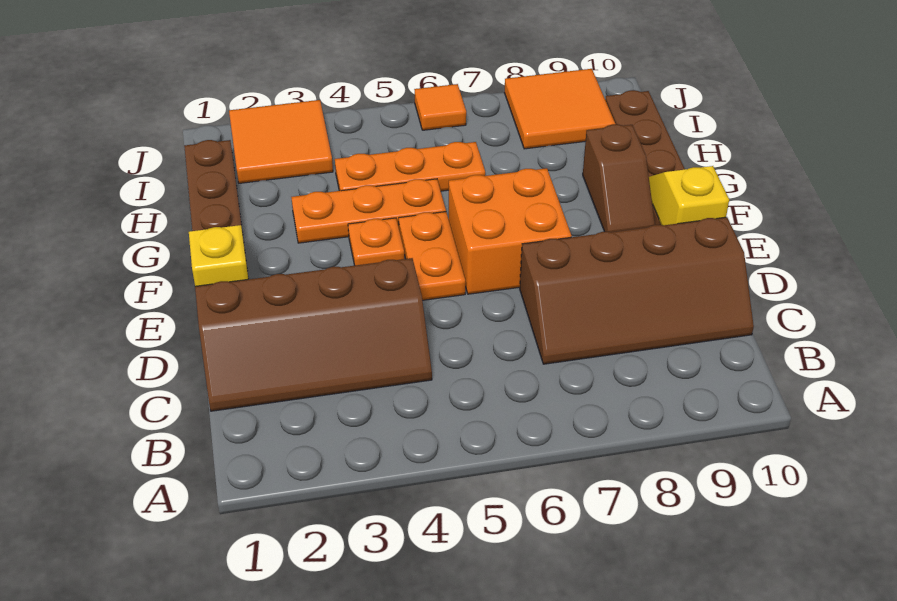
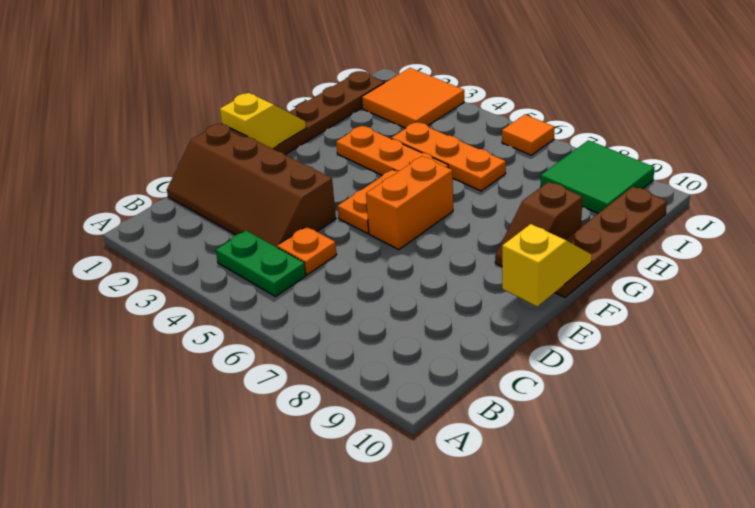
none -> green 1x2 plate [216,231,306,297]
brown 2x4 slope [520,217,754,364] -> none
orange 2x2 brick [449,168,572,294] -> orange 1x2 brick [366,156,453,250]
orange 1x1 plate [348,218,404,265] -> orange 1x1 plate moved to [277,226,337,275]
orange 2x2 tile [504,69,615,149] -> green 2x2 tile [541,140,655,213]

